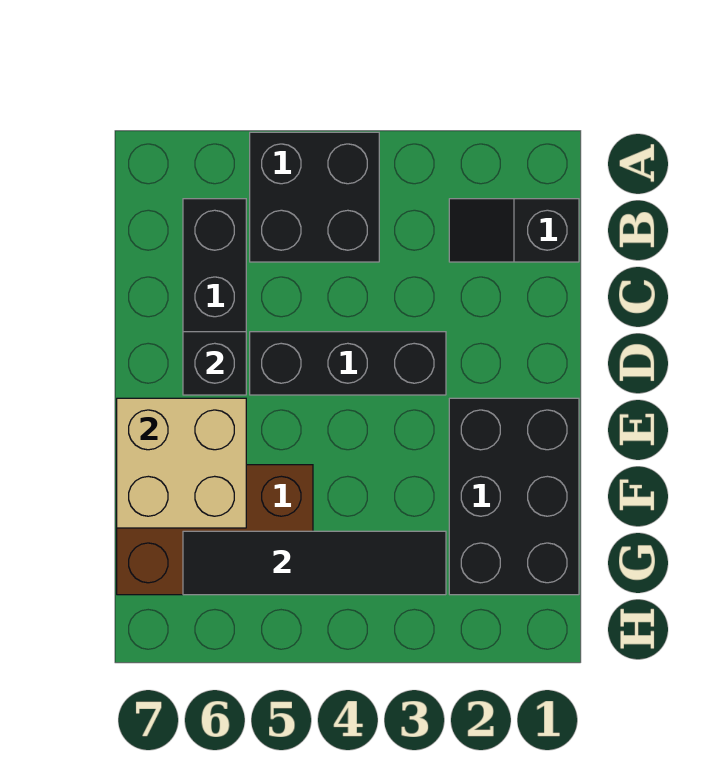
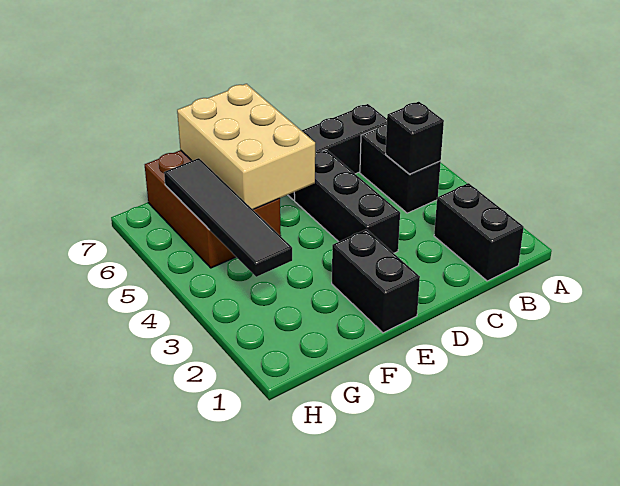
black 2x2 brick [250,132,379,262] -> black 1x2 brick [360,124,441,213]
black 1x2 slope [449,199,579,262] -> black 1x2 brick [434,183,524,281]
black 1x1 brick [183,332,246,395] -> black 1x1 brick moved to [385,102,444,174]
black 2x3 brick [449,398,579,595] -> black 1x2 brick [332,229,420,333]
tan 2x2 brick [117,398,246,528] -> tan 2x3 brick [177,84,315,209]

